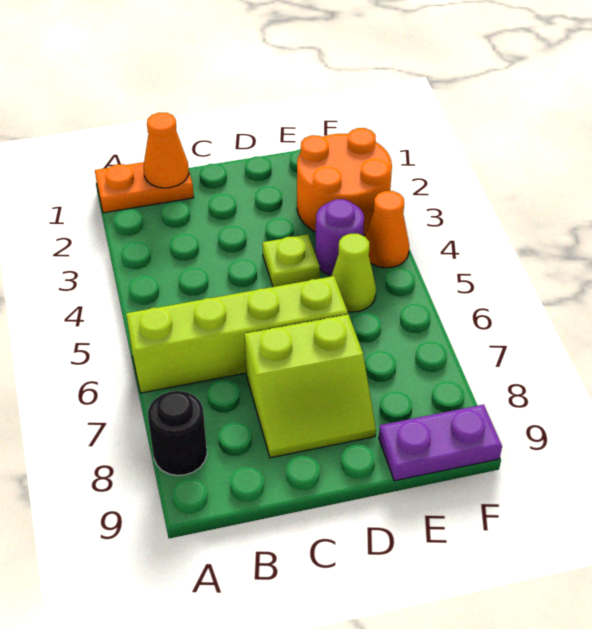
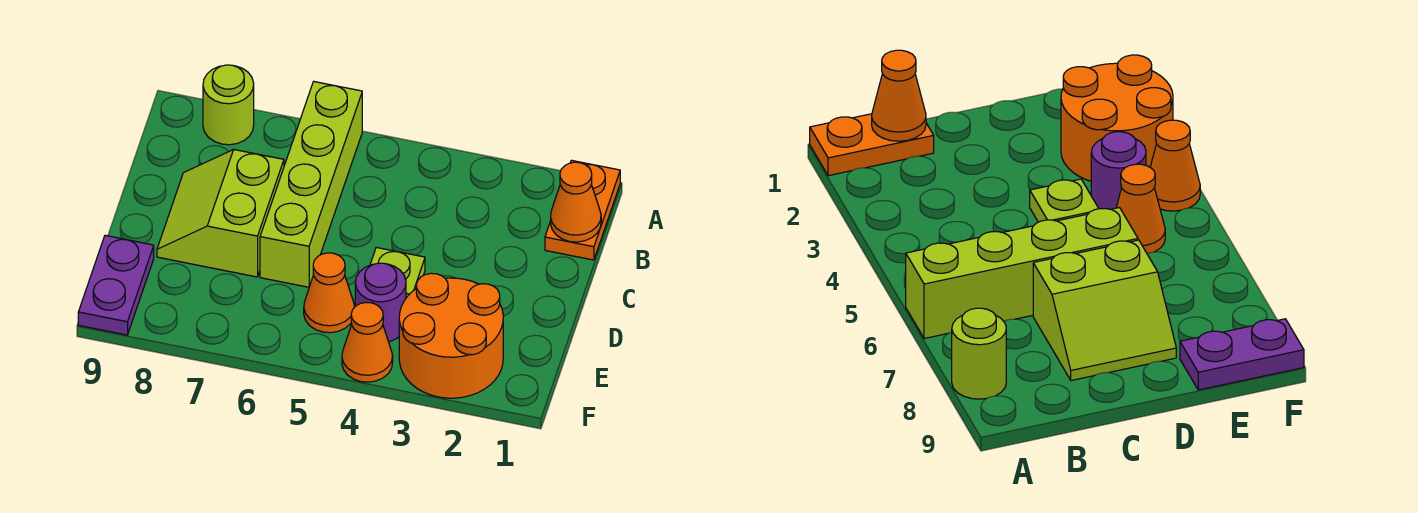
black 1x1 round brick [148,391,207,475] -> lime 1x1 round brick [203,65,254,145]
lime 1x1 cone [331,234,376,312] -> orange 1x1 cone [304,253,354,333]

